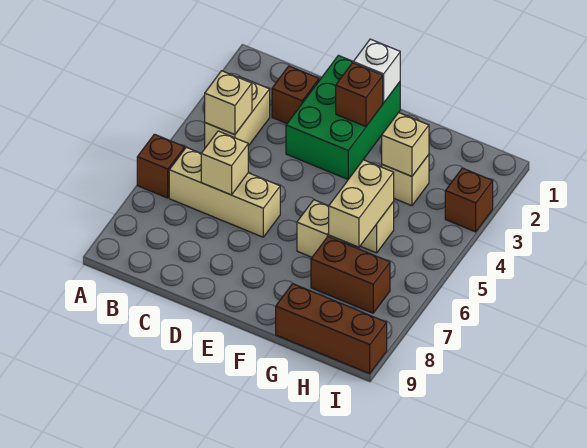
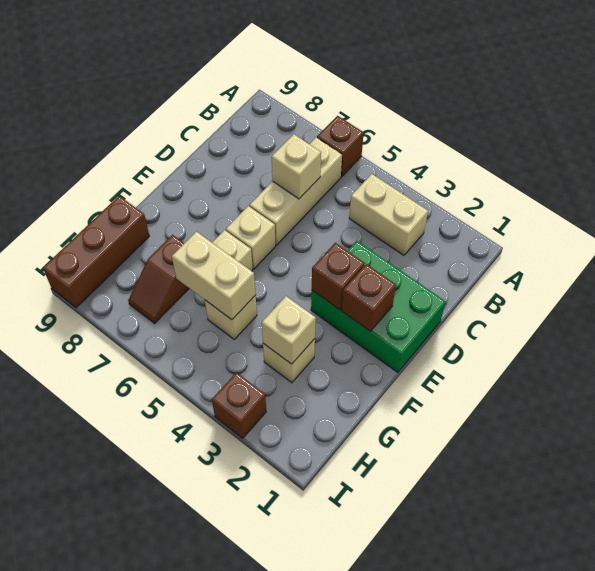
tan 1x1 brick [205,71,252,135] -> tan 1x1 brick moved to [226,206,276,269]
brown 1x1 brick [272,66,319,123] -> brown 1x1 brick moved to [312,243,365,310]
white 1x1 brick [353,39,400,103] -> none
brown 1x2 brick [311,237,390,313] -> brown 1x2 slope [128,235,189,323]

